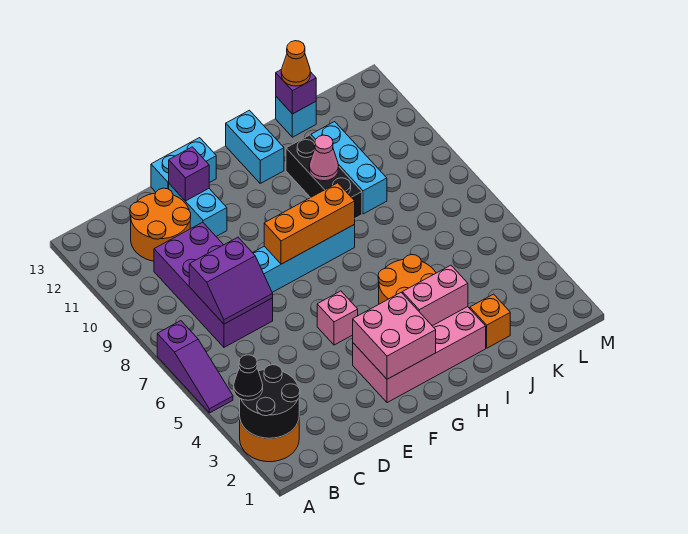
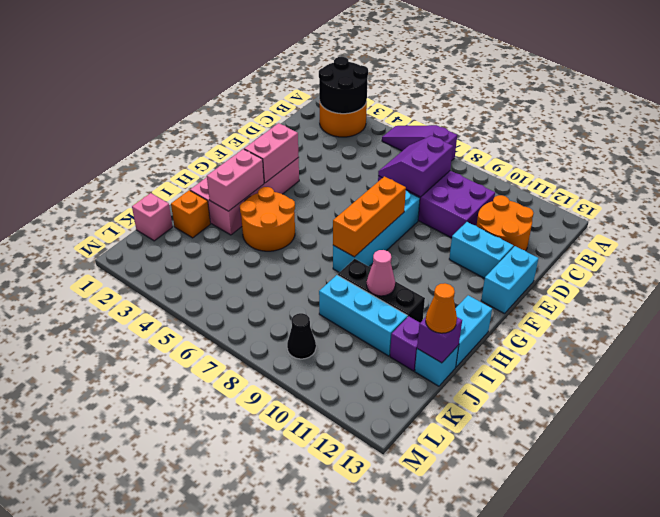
black 1x1 cone [234,355,263,400] -> black 1x1 cone moved to [287,313,316,359]
purple 1x1 brick [169,147,209,201] -> purple 1x1 brick moved to [390,316,420,371]
pink 2x2 brick [353,293,436,379] -> pink 1x2 brick [244,123,299,183]
pink 1x1 brick [317,291,358,345] -> pink 1x1 brick moved to [132,193,173,241]
cyan 1x2 brick [226,110,284,183] -> cyan 1x2 brick turned to [455,295,492,367]

